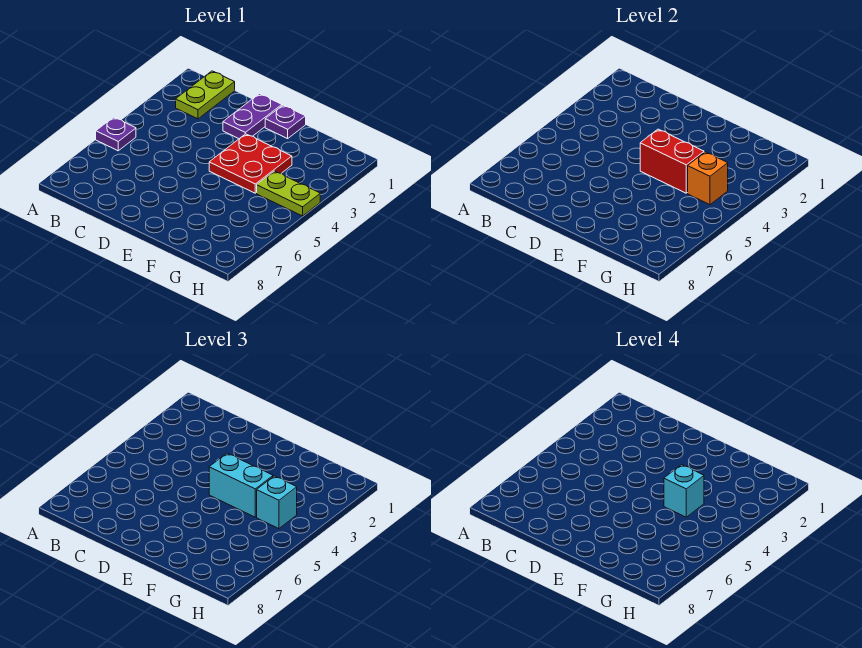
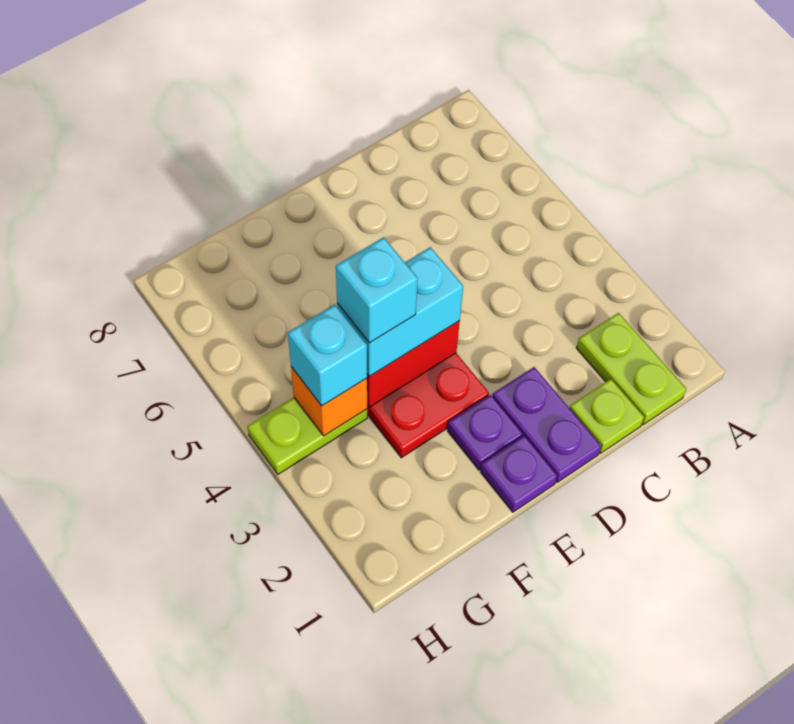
purple 1x1 plate [96,117,136,151] -> purple 1x1 plate moved to [448,395,523,470]
none -> lime 1x1 plate [570,379,644,453]

